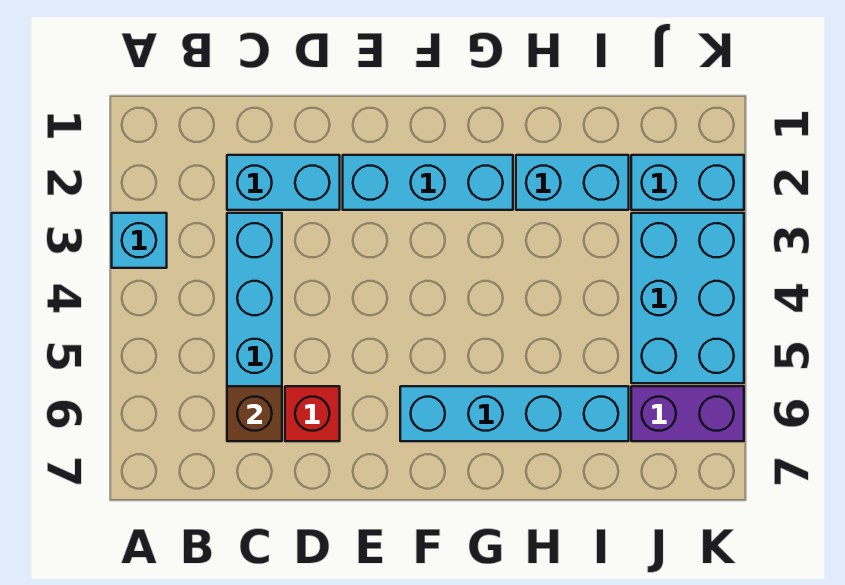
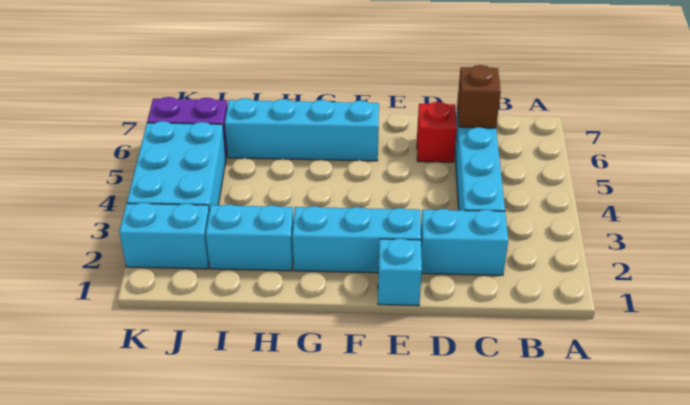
cyan 1x1 brick [112,213,167,268] -> cyan 1x1 brick moved to [378,238,422,306]

